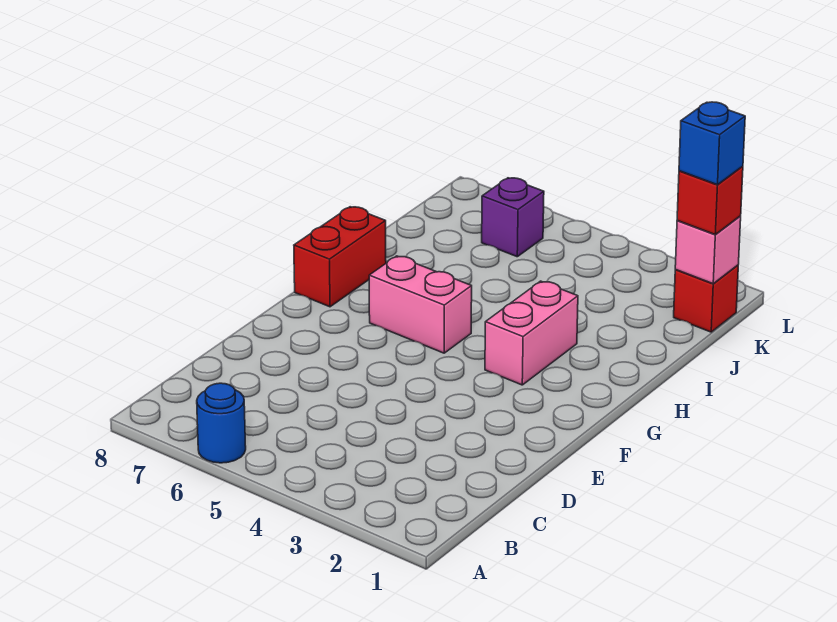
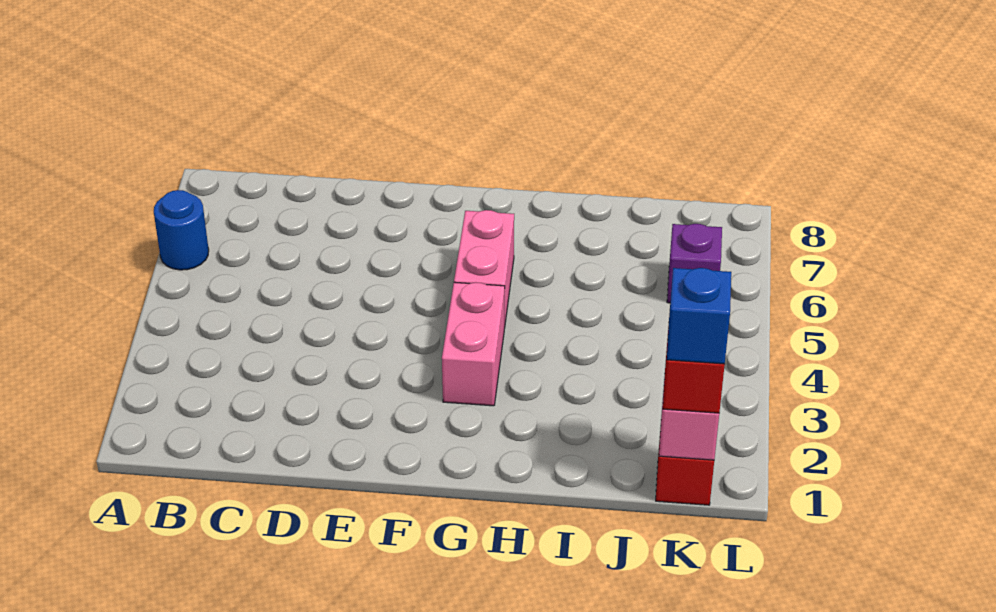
pink 1x2 brick [485,281,578,385] -> pink 1x2 brick turned to [442,282,505,406]
red 1x2 brick [294,207,386,307] -> none

